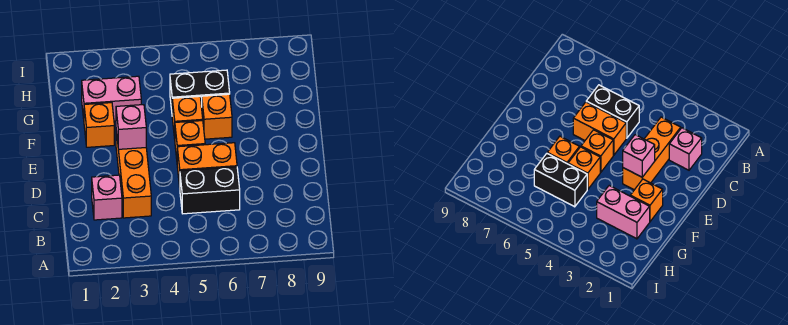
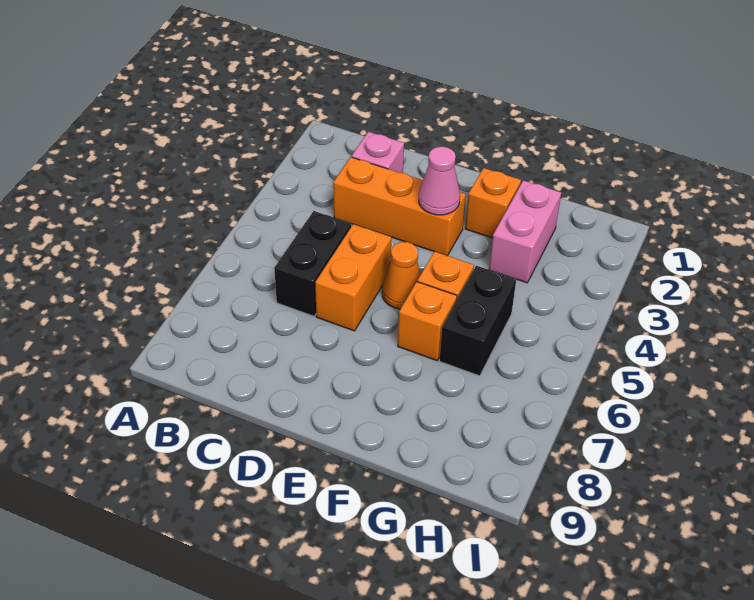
pink 1x1 brick [116,105,146,149] -> pink 1x1 cone [419,147,460,215]
orange 1x1 brick [175,121,205,158] -> orange 1x1 cone [382,242,421,309]

